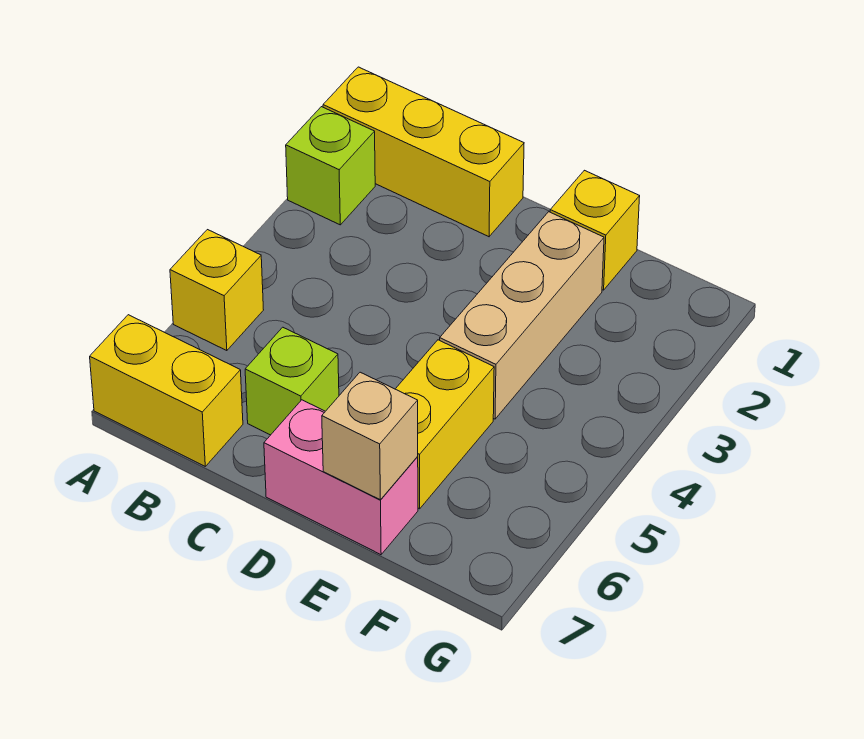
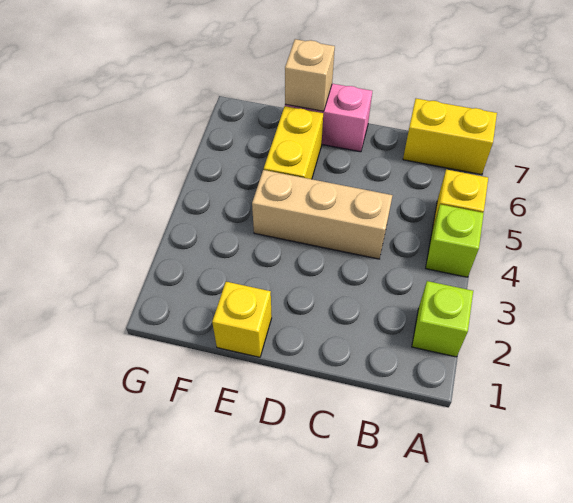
yellow 1x3 brick [323,67,524,237] -> none
lime 1x1 brick [245,327,339,435] -> lime 1x1 brick moved to [426,204,484,277]
tan 1x3 brick [440,212,604,419] -> tan 1x3 brick turned to [252,170,393,259]

